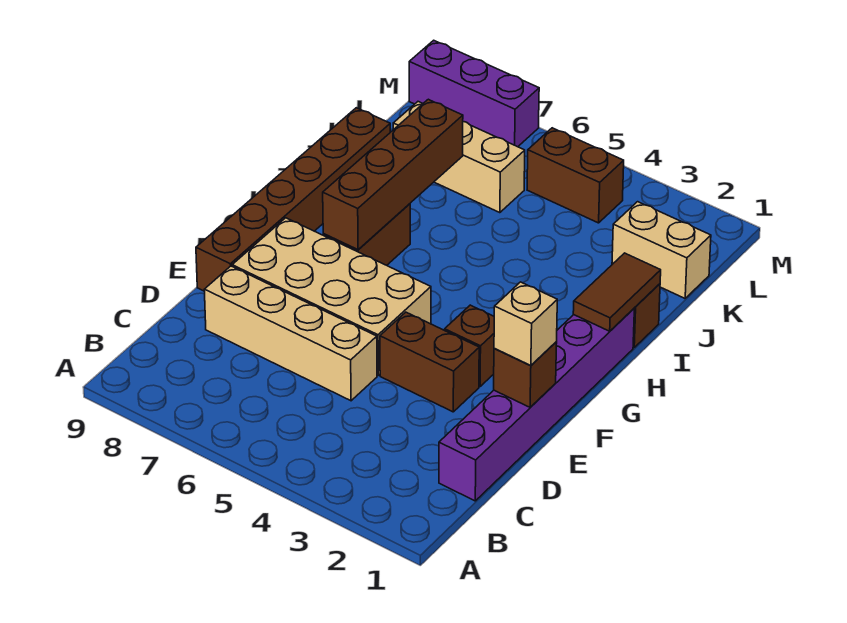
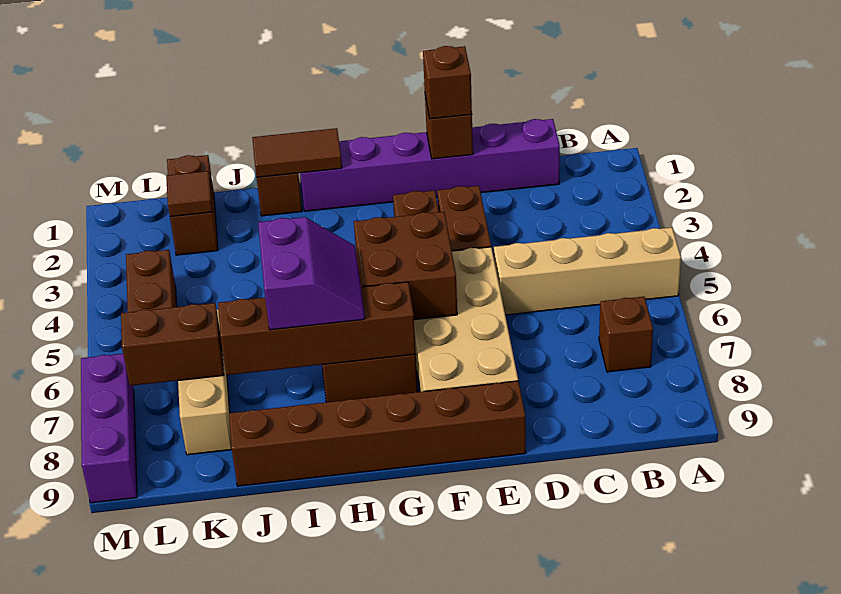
none -> brown 1x1 brick [599,297,653,372]
tan 1x4 brick [204,266,377,401] -> tan 1x4 brick turned to [494,227,681,315]
tan 1x1 brick [494,282,557,366] -> brown 1x1 brick [423,46,472,119]
none -> brown 2x2 brick [354,212,457,320]
none -> purple 2x2 slope [258,217,365,330]
tan 1x2 brick [612,202,711,298] -> brown 1x2 brick [167,155,218,255]
none -> brown 1x1 tile [166,171,212,217]
none -> brown 1x2 brick [121,303,224,386]

